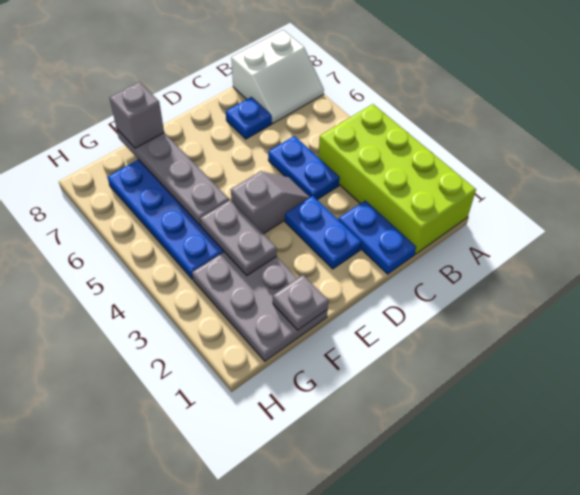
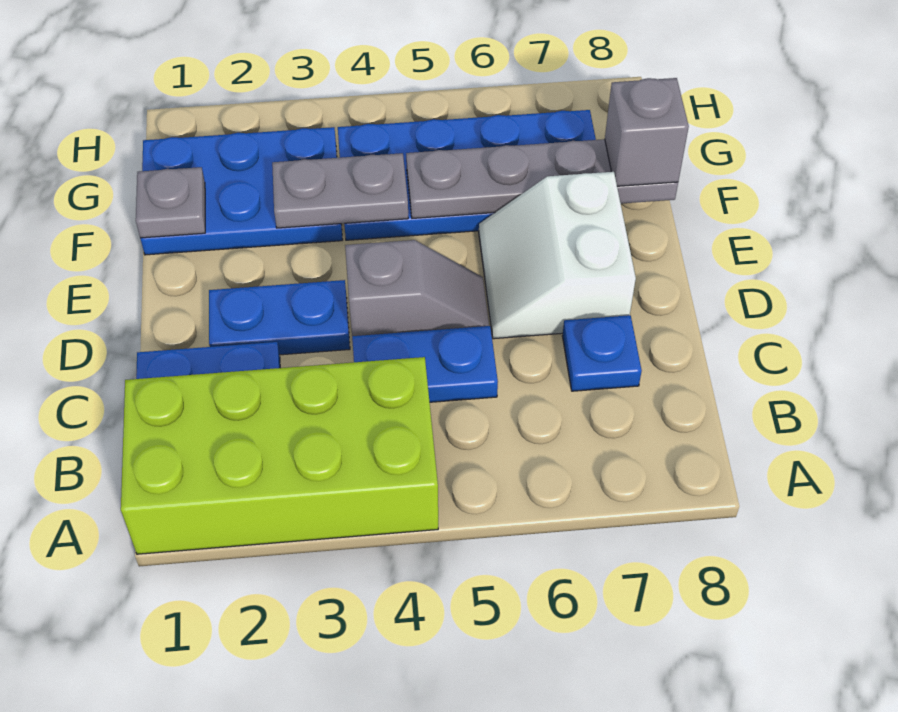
white 2x2 slope [231,30,324,123] -> white 2x2 slope moved to [479,172,636,339]
grey 1x2 slope [231,171,310,234] -> grey 1x2 slope turned to [345,240,489,336]
grey 2x3 plate [192,252,328,361] -> blue 2x3 plate [140,127,343,255]

